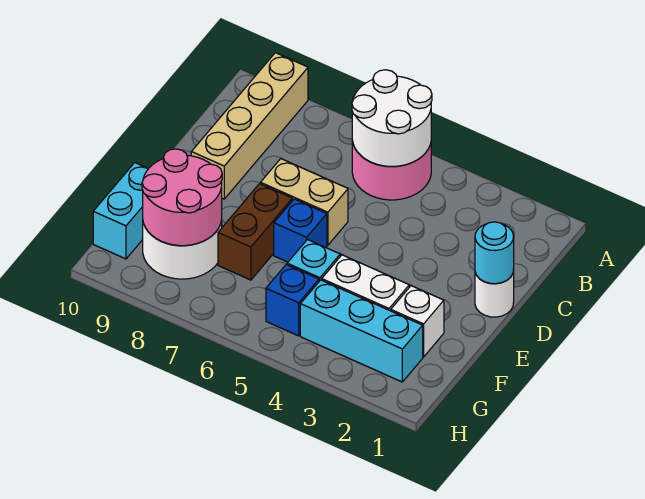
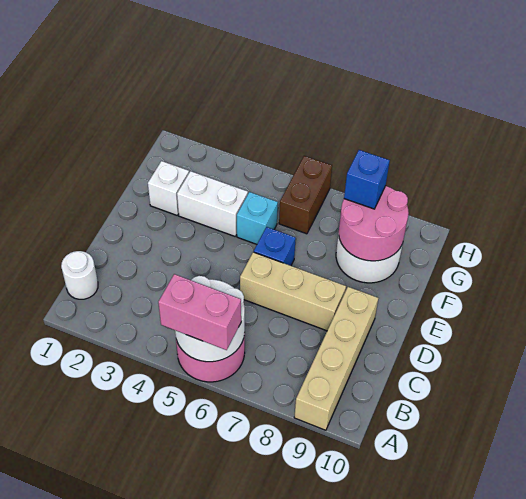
none -> pink 1x2 brick [158,274,241,350]
white 1x1 round brick [475,269,514,317] -> white 1x1 round brick moved to [61,251,98,299]
cyan 1x1 round brick [475,222,514,284] -> none
tan 1x2 brick [261,159,348,245] -> tan 1x3 brick [240,252,346,331]
brown 1x2 brick [218,184,292,280] -> brown 1x2 brick moved to [279,156,332,234]
cyan 1x2 brick [93,163,148,259] -> none
cyan 1x3 brick [300,280,423,382] -> none
blue 1x1 brick [266,265,319,336] -> blue 1x1 brick moved to [344,150,390,209]

